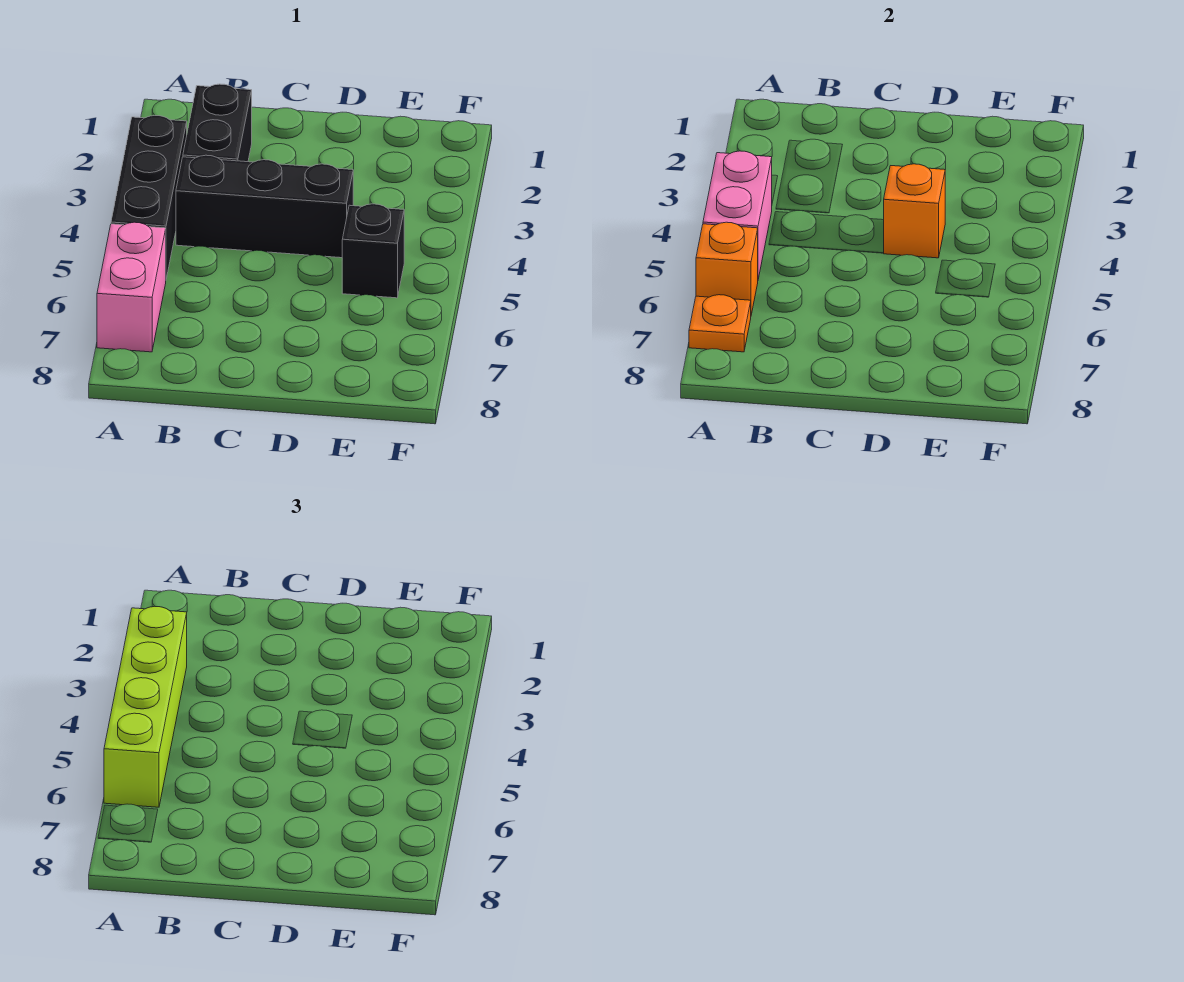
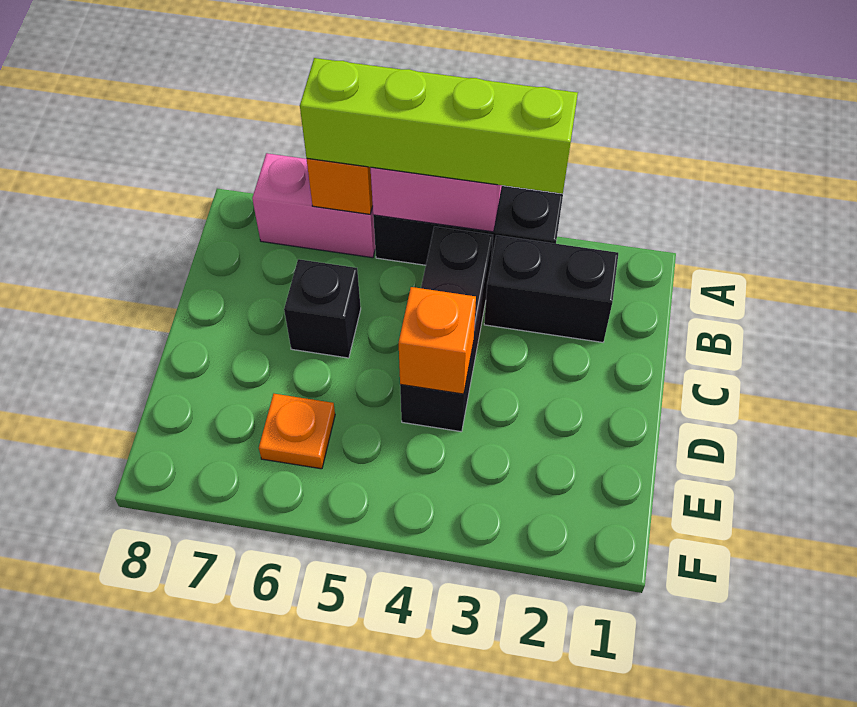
orange 1x1 plate [689,295,751,352] -> orange 1x1 plate moved to [259,394,335,469]
black 1x1 brick [342,204,404,298] -> black 1x1 brick moved to [284,259,361,358]

